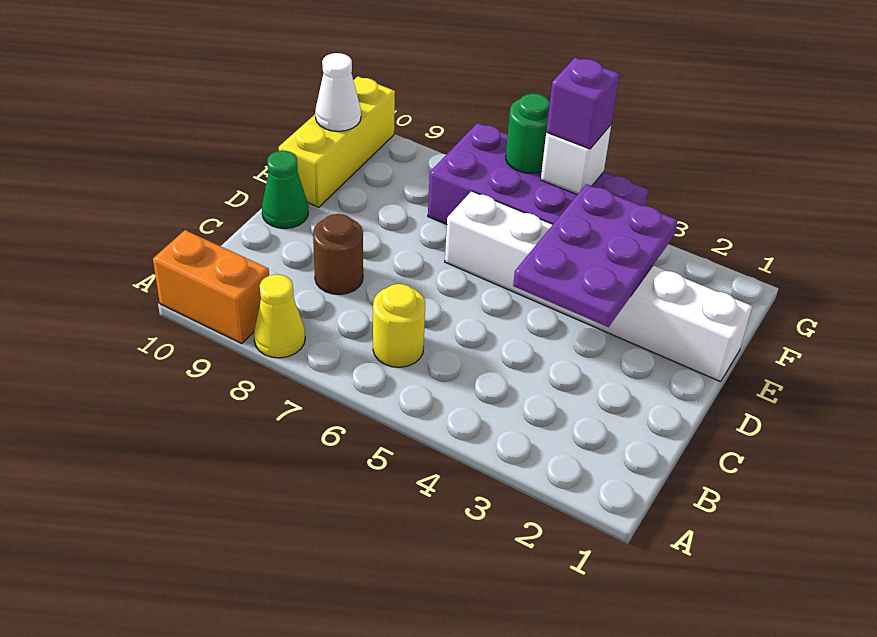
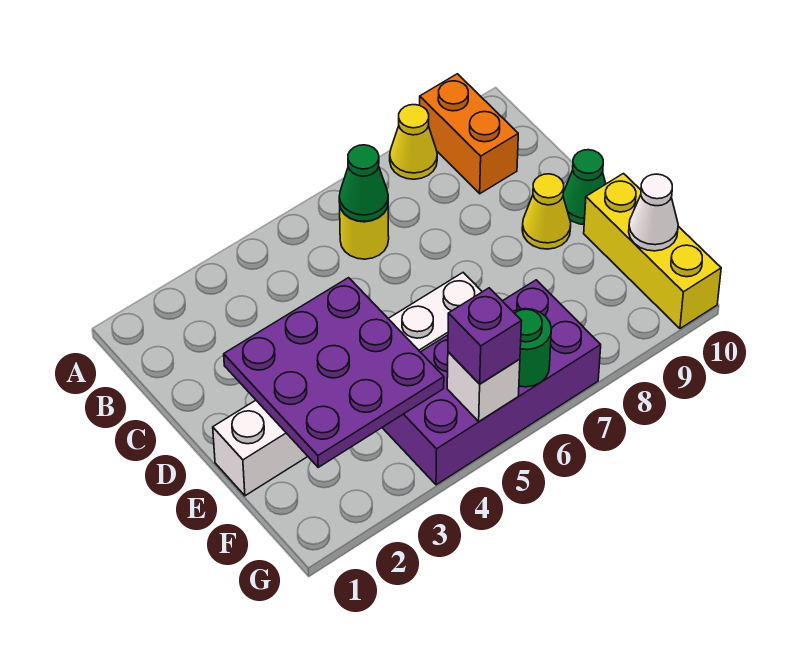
orange 1x2 brick [153,230,269,344] -> orange 1x2 brick turned to [420,74,518,194]
none -> green 1x1 cone [339,145,388,221]
brown 1x1 round brick [313,214,363,294] -> none
purple 2x3 plate [513,184,678,327] -> purple 3x3 plate [224,278,444,467]
none -> yellow 1x1 cone [522,174,571,249]

